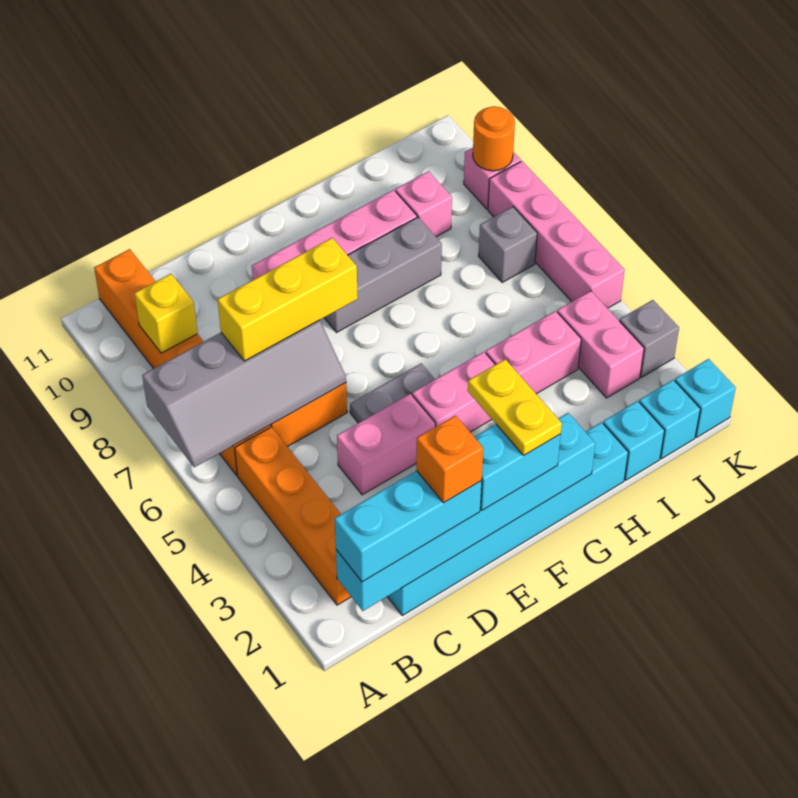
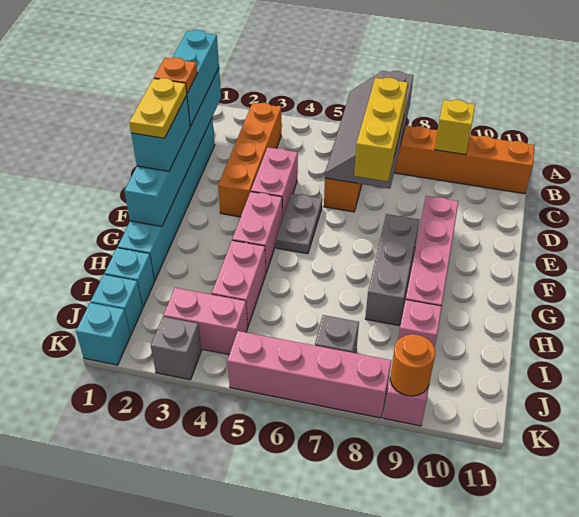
orange 1x4 brick [235,427,351,605] -> orange 1x4 brick turned to [218,103,281,217]
orange 1x1 brick [416,416,483,503] -> orange 1x1 plate [154,57,197,93]
yellow 1x2 plate [468,359,562,455] -> yellow 1x2 plate turned to [129,78,187,138]

